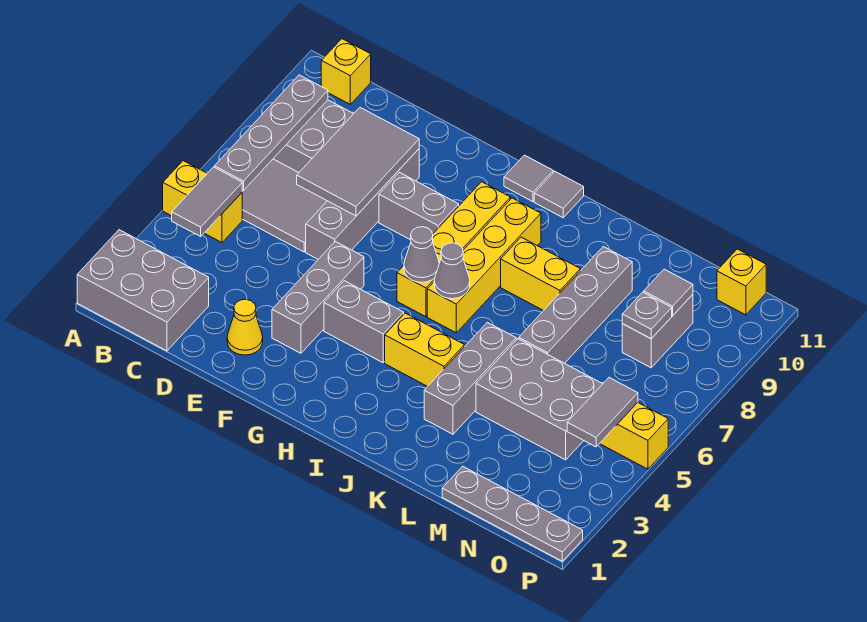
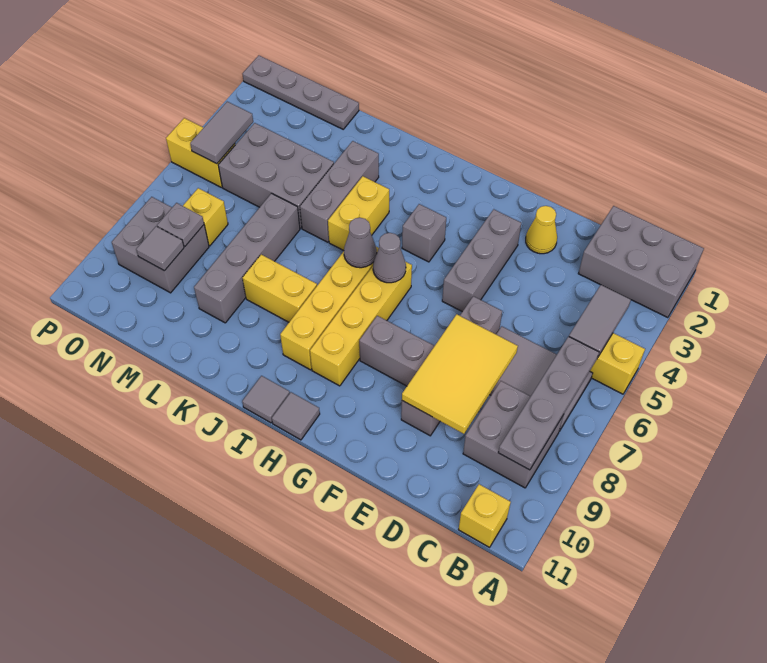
grey 2x3 tile [297,108,419,216] -> yellow 2x3 tile [402,314,518,434]
grey 1x2 brick [324,281,404,363] -> grey 1x1 brick [402,204,446,262]
yellow 1x2 brick [385,313,464,387] -> yellow 1x2 brick turned to [328,176,389,251]
grey 1x2 brick [622,294,693,368] -> grey 2x2 brick [112,197,209,293]
yellow 1x1 brick [717,249,766,315] -> yellow 1x1 brick moved to [183,188,228,246]

